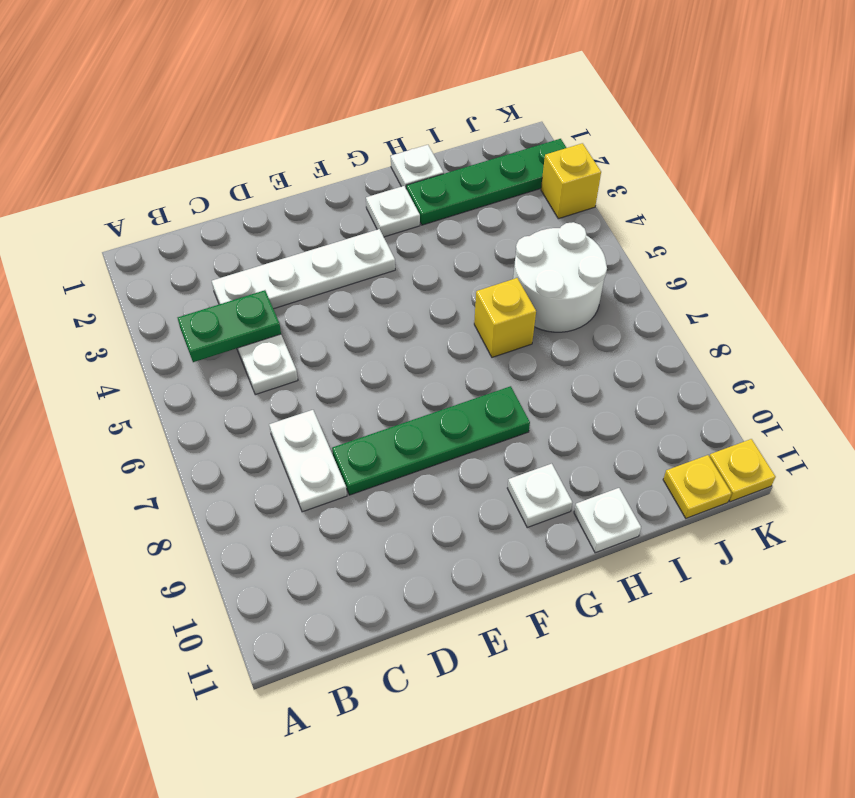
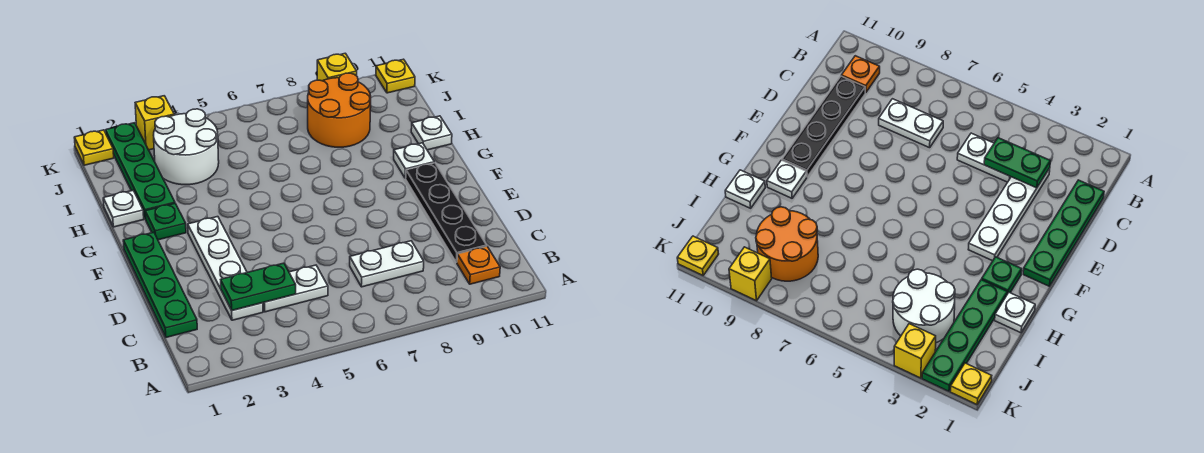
green 1x2 plate [178,290,281,362] -> green 1x2 plate turned to [221,263,296,310]
none -> orange 1x1 plate [457,246,500,284]
none -> black 1x4 plate [406,163,487,262]
green 1x4 plate [332,386,530,495] -> green 1x4 plate moved to [123,232,197,337]
white 1x1 plate [366,186,420,237] -> green 1x1 plate [145,204,186,240]
yellow 1x1 brick [474,278,536,357] -> yellow 1x1 brick moved to [317,53,357,81]
white 2x2 round brick [513,222,607,332] -> white 2x2 round brick moved to [154,109,219,185]
none -> orange 2x2 round brick [308,73,371,147]
yellow 1x1 plate [663,455,731,518] -> yellow 1x1 plate moved to [74,130,114,165]

